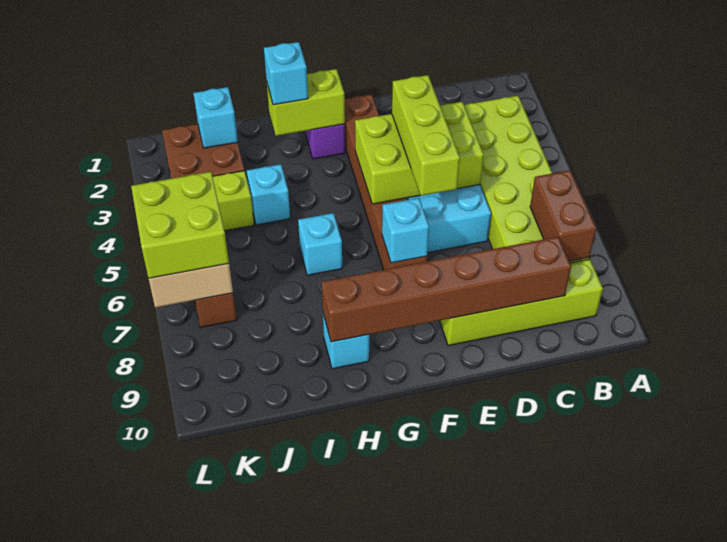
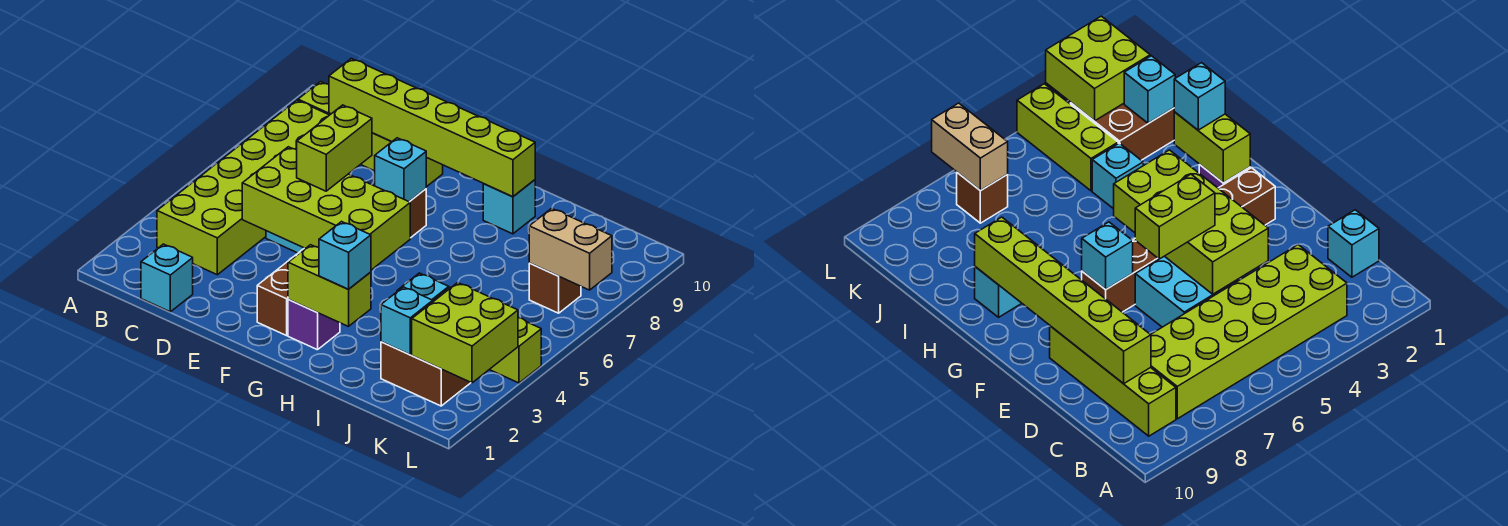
brown 1x2 brick [530,170,596,261] -> none
brown 1x6 brick [321,237,571,342] -> lime 1x6 brick [329,58,535,197]
lime 2x3 brick [355,102,484,204] -> lime 2x4 brick [242,147,410,270]
lime 1x3 brick [392,75,460,196] -> lime 1x2 brick [297,105,372,191]
cyan 1x1 brick [298,213,342,275] -> cyan 1x1 brick moved to [141,244,193,312]
lime 2x2 brick [131,172,229,278] -> lime 2x2 brick moved to [412,283,518,383]

